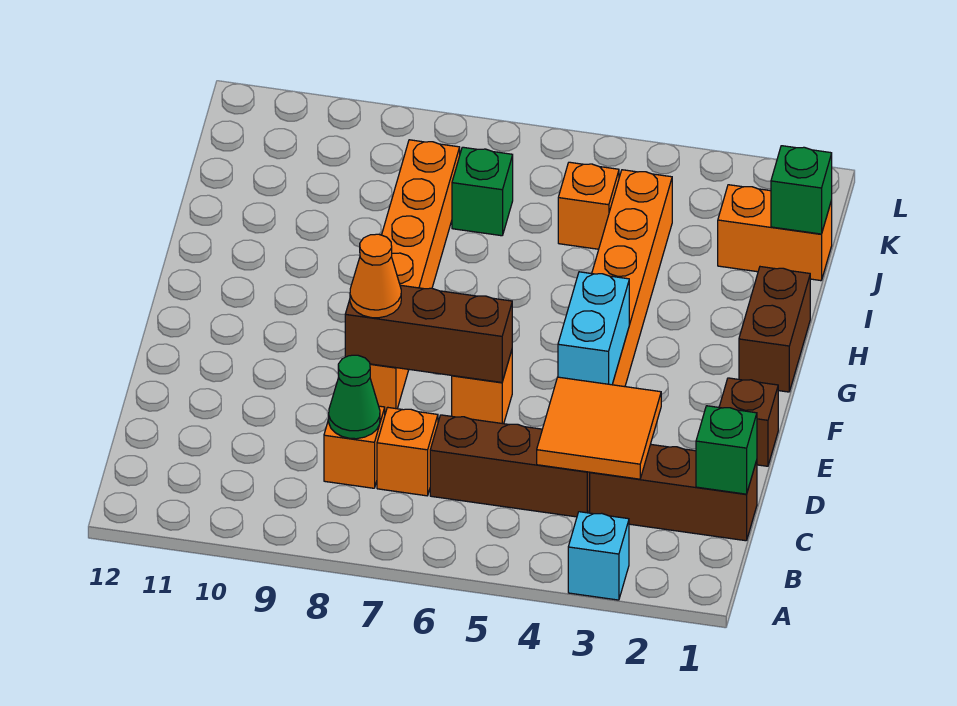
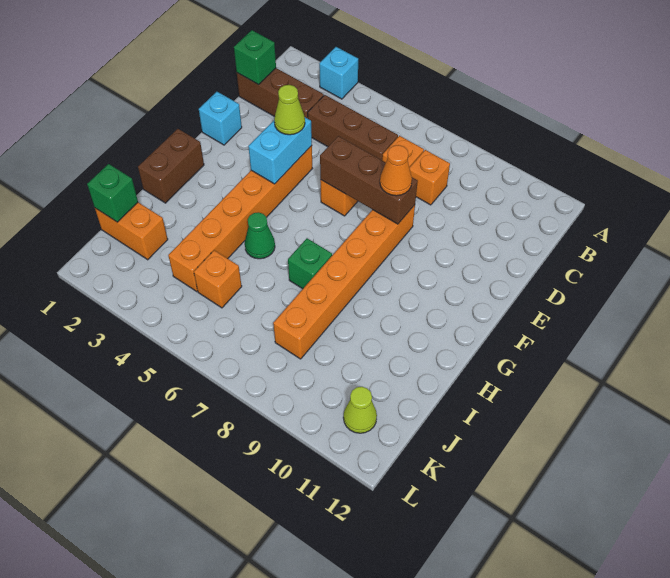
orange 2x2 tile [537,377,661,479] -> none
green 1x1 cone [329,355,380,439] -> green 1x1 cone moved to [245,212,275,259]
brown 1x1 brick [719,378,778,466] -> cyan 1x1 brick [199,92,242,145]
none -> lime 1x1 cone [274,85,305,135]
green 1x1 brick [452,147,513,236] -> green 1x1 brick moved to [288,238,332,289]
none -> lime 1x1 cone [343,387,377,433]

